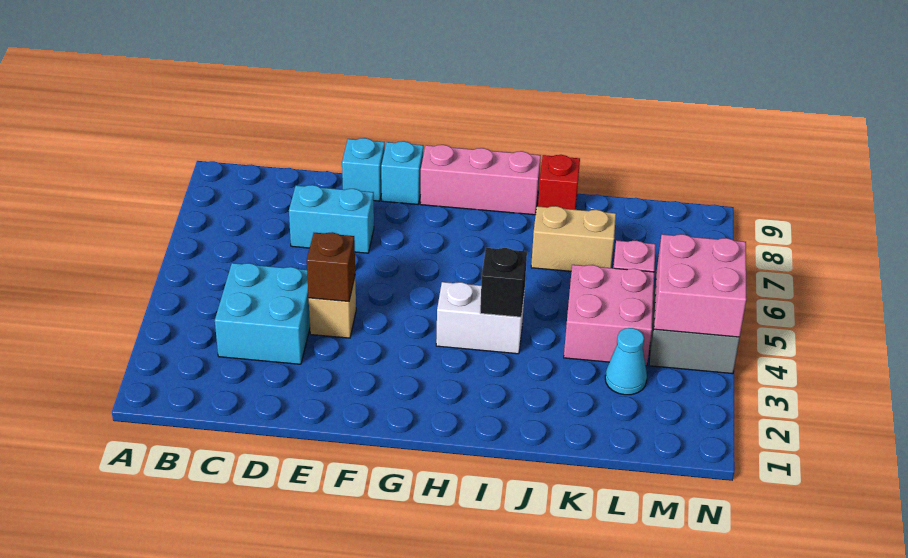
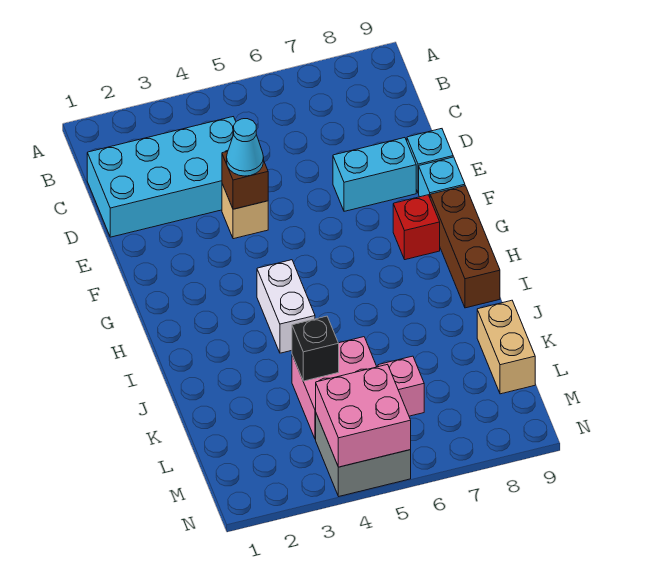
cyan 2x2 brick [215,263,310,364] -> cyan 2x4 brick [87,117,236,237]
cyan 1x2 brick [289,185,374,253] -> cyan 1x2 brick turned to [333,138,416,211]
pink 1x3 brick [420,145,541,215] -> brown 1x3 brick [430,186,500,308]
black 1x1 brick [480,248,527,317] -> black 1x1 brick moved to [292,316,339,381]
tan 1x2 brick [531,206,616,271] -> tan 1x2 brick moved to [477,300,535,394]
red 1x1 brick [538,155,580,210] -> red 1x1 brick moved to [393,195,440,260]
cyan 1x1 cone [605,328,647,395] -> cyan 1x1 cone moved to [227,119,264,176]

